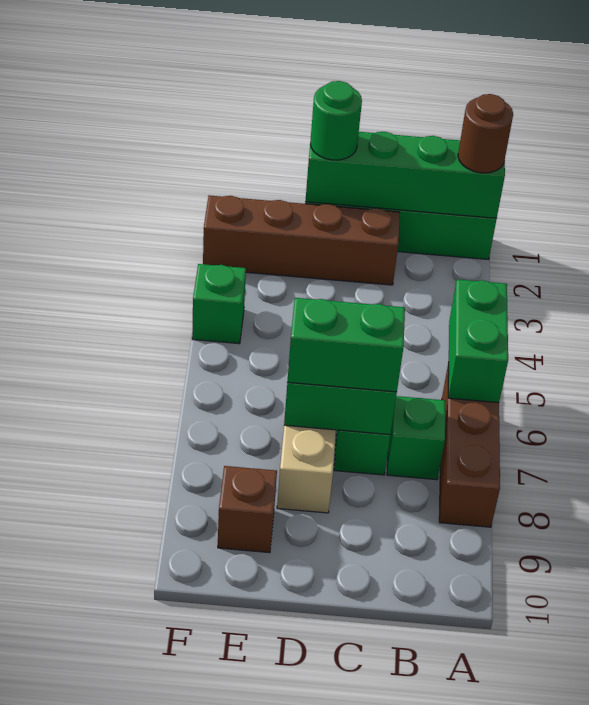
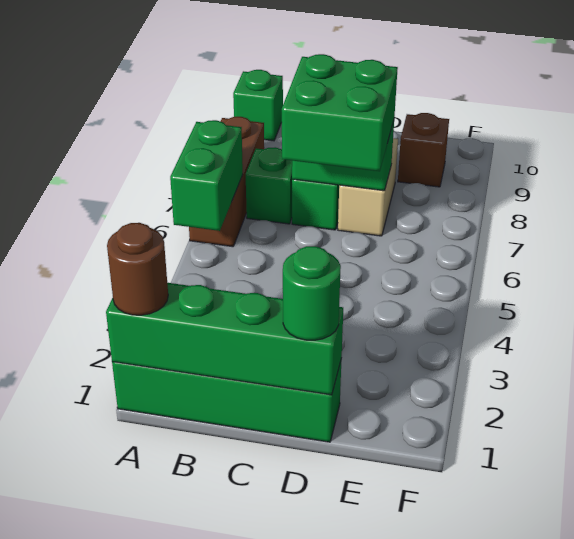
brown 1x4 brick [203,195,400,285] -> none
green 1x2 brick [287,298,405,392] -> green 2x2 brick [282,54,398,171]
green 1x1 brick [192,264,246,344] -> green 1x1 brick moved to [233,70,283,141]

